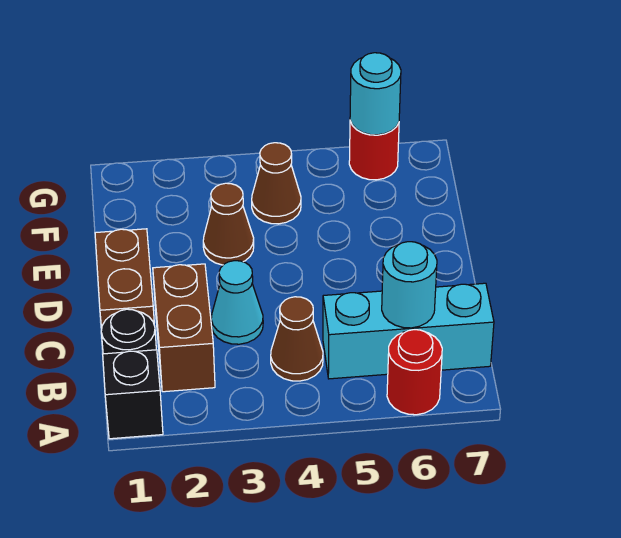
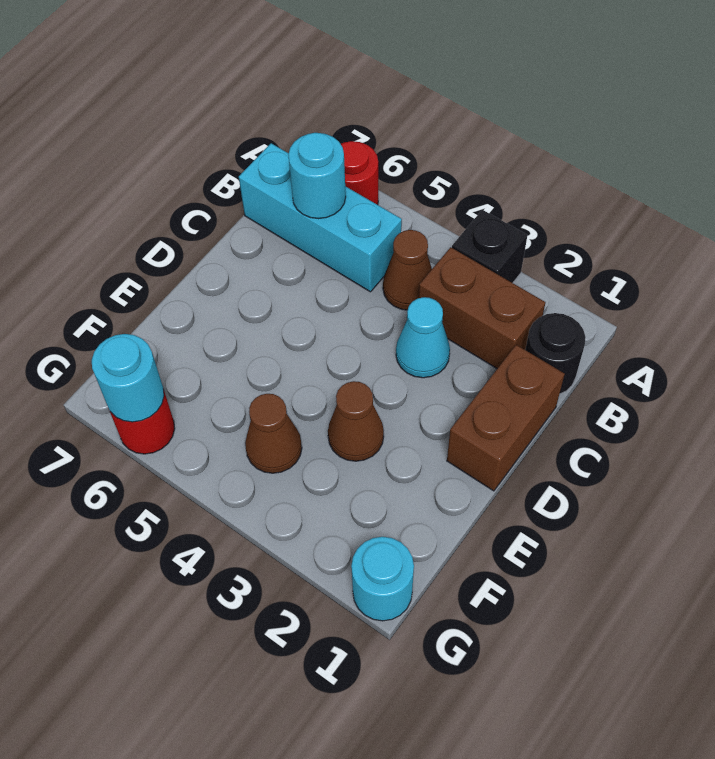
black 1x1 brick [103,350,163,439] -> black 1x1 brick moved to [452,210,527,283]
brown 1x2 brick [153,264,215,392] -> brown 1x2 brick turned to [419,247,545,369]
none -> cyan 1x1 round brick [351,537,414,621]

